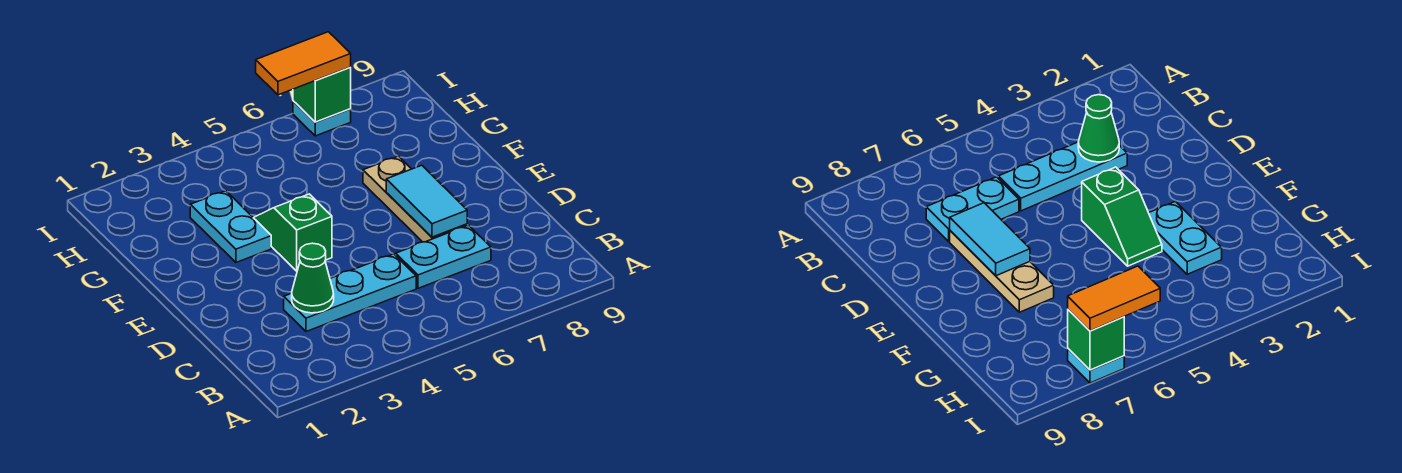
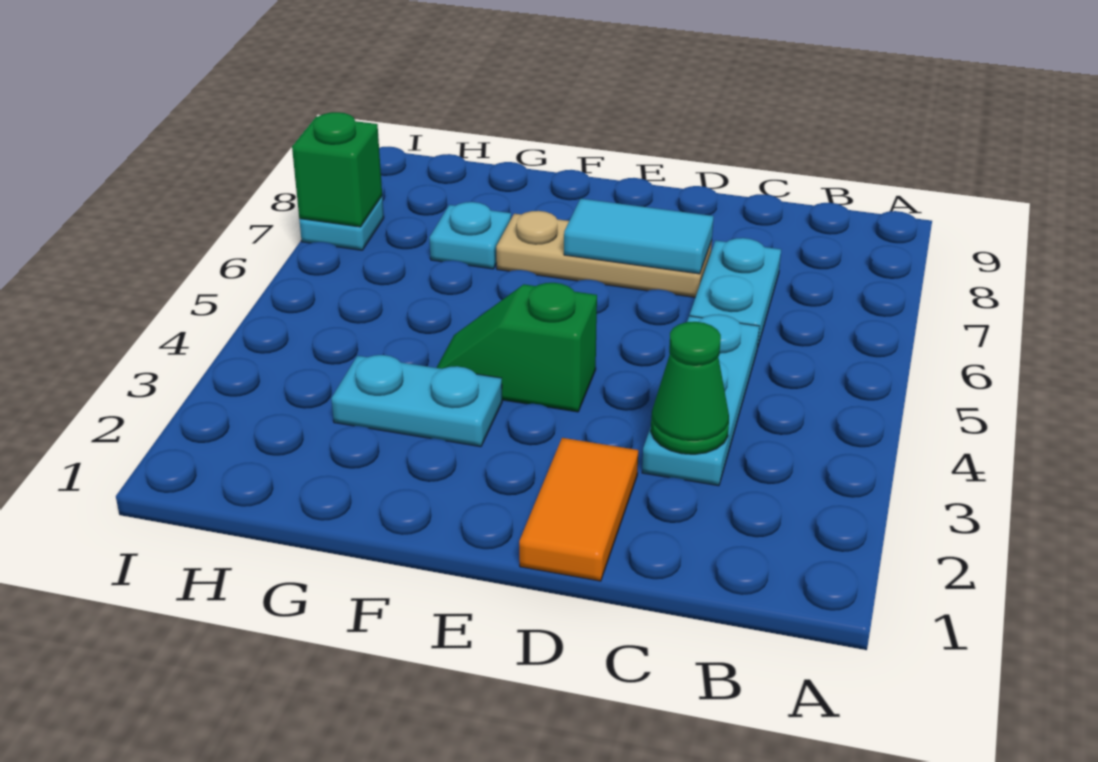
none -> cyan 1x1 plate [429,202,511,269]
orange 1x2 tile [256,32,351,95] -> orange 1x2 tile moved to [519,438,638,581]

